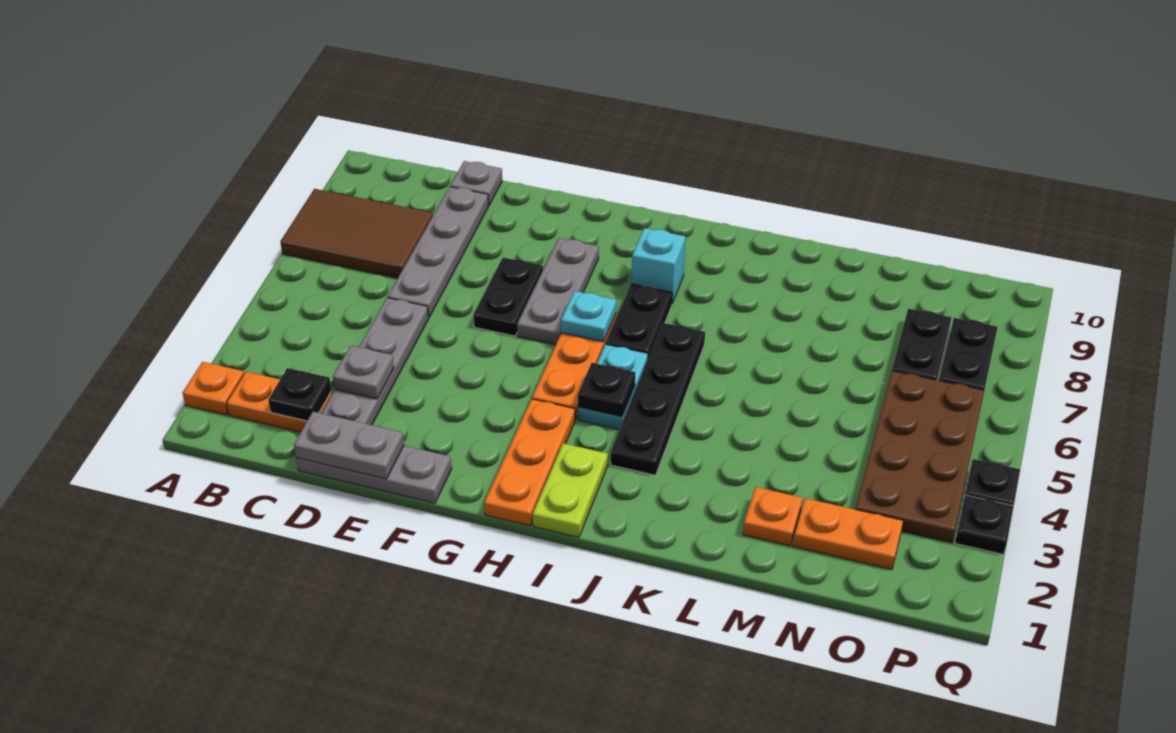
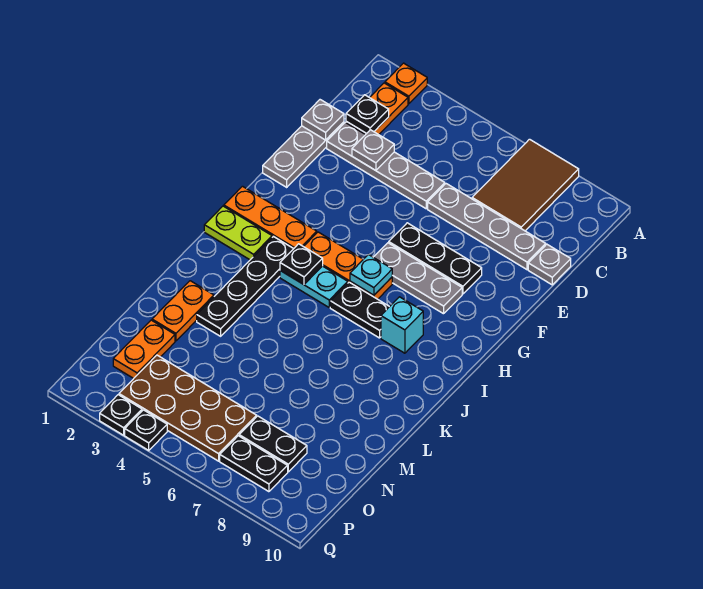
grey 1x2 plate [294,412,404,479] -> grey 1x1 plate [302,100,344,140]
black 1x2 plate [474,258,543,336] -> black 1x3 plate [389,223,482,294]
black 1x4 plate [611,323,705,475] -> black 1x4 plate turned to [197,237,293,336]
orange 1x1 plate [743,487,802,546] -> orange 1x2 plate [152,281,214,341]

